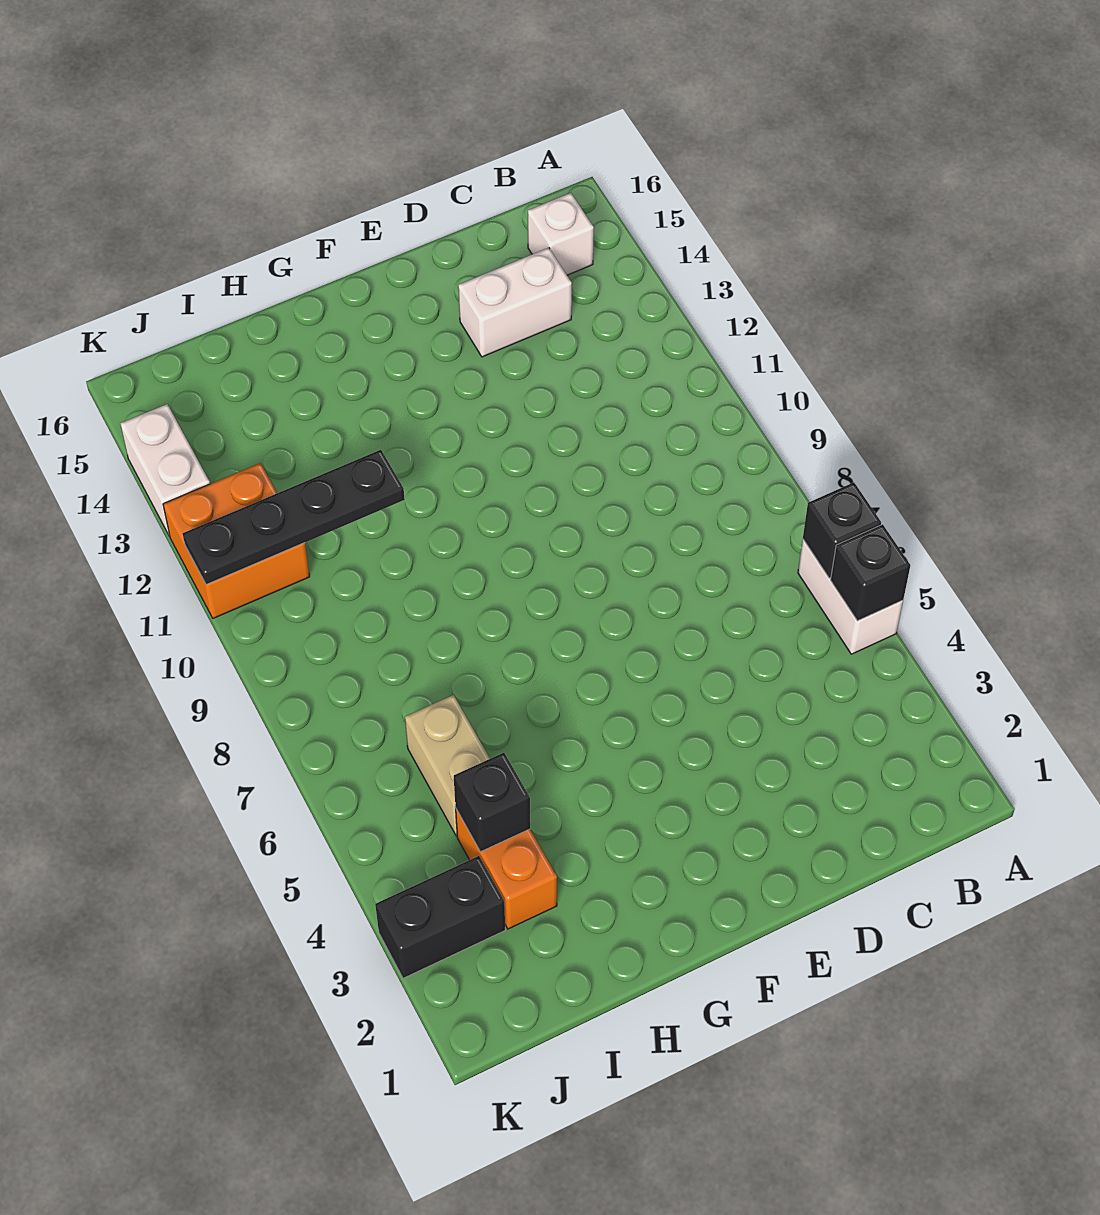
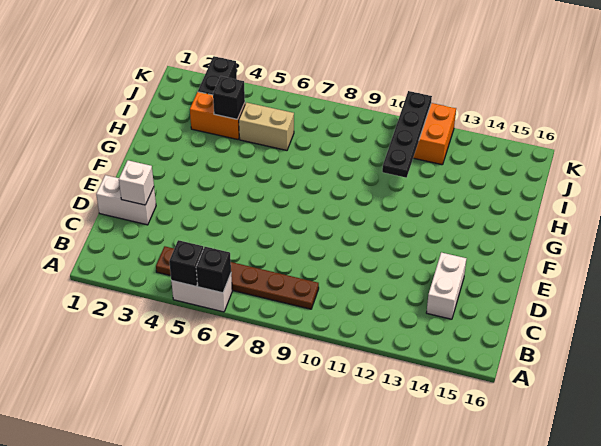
none -> brown 1x6 plate [156,246,319,309]
white 1x1 brick [528,193,594,275] -> white 1x1 brick moved to [119,160,154,205]
white 1x2 brick [120,404,210,536] -> white 1x2 brick moved to [96,175,156,225]

